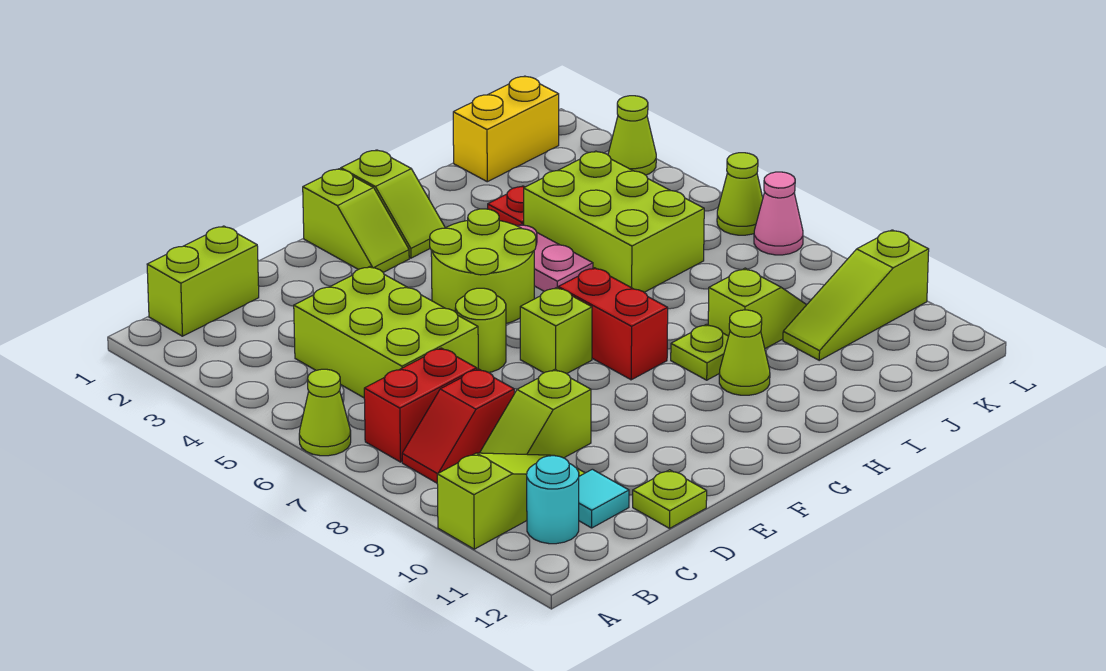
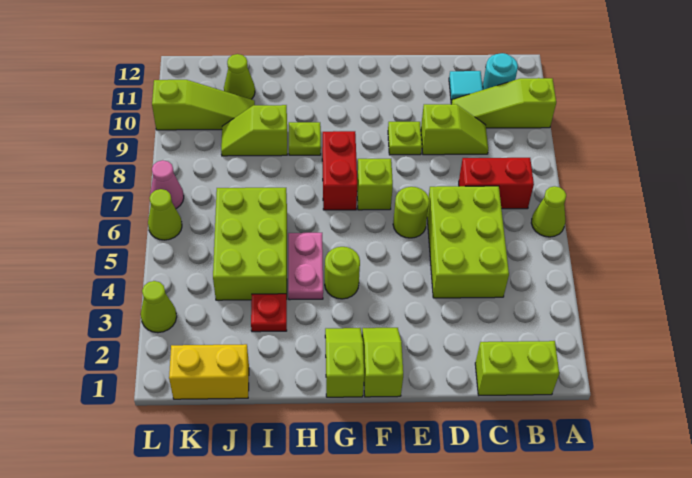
red 1x2 slope [402,369,514,483] -> none
lime 1x1 plate [633,470,707,528] -> lime 1x1 plate moved to [388,122,422,155]
lime 2x2 round brick [430,209,536,324] -> lime 1x1 round brick [325,247,360,299]
lime 1x1 cone [719,310,770,395] -> lime 1x1 cone moved to [224,54,255,99]

